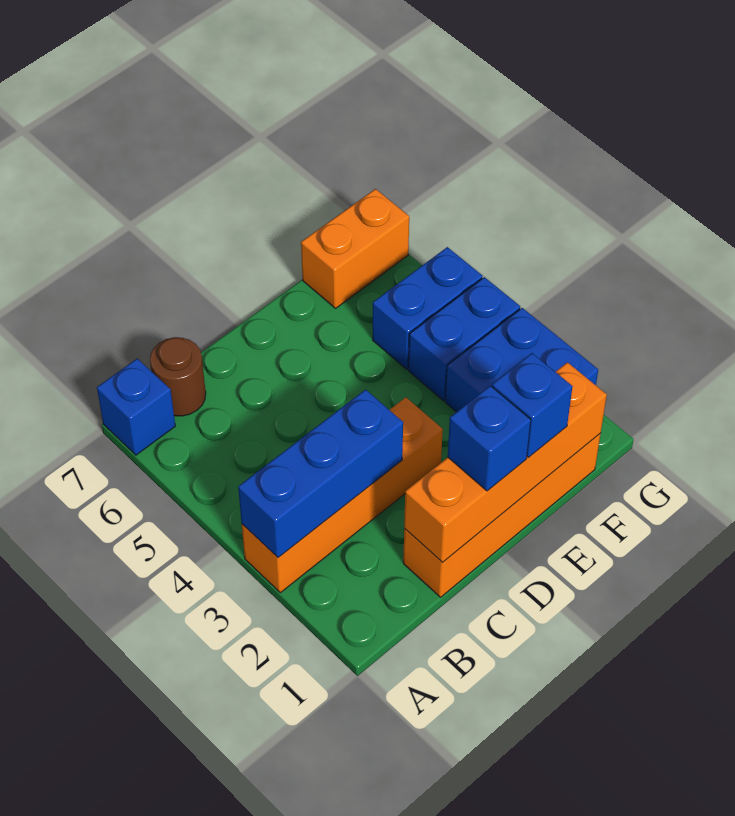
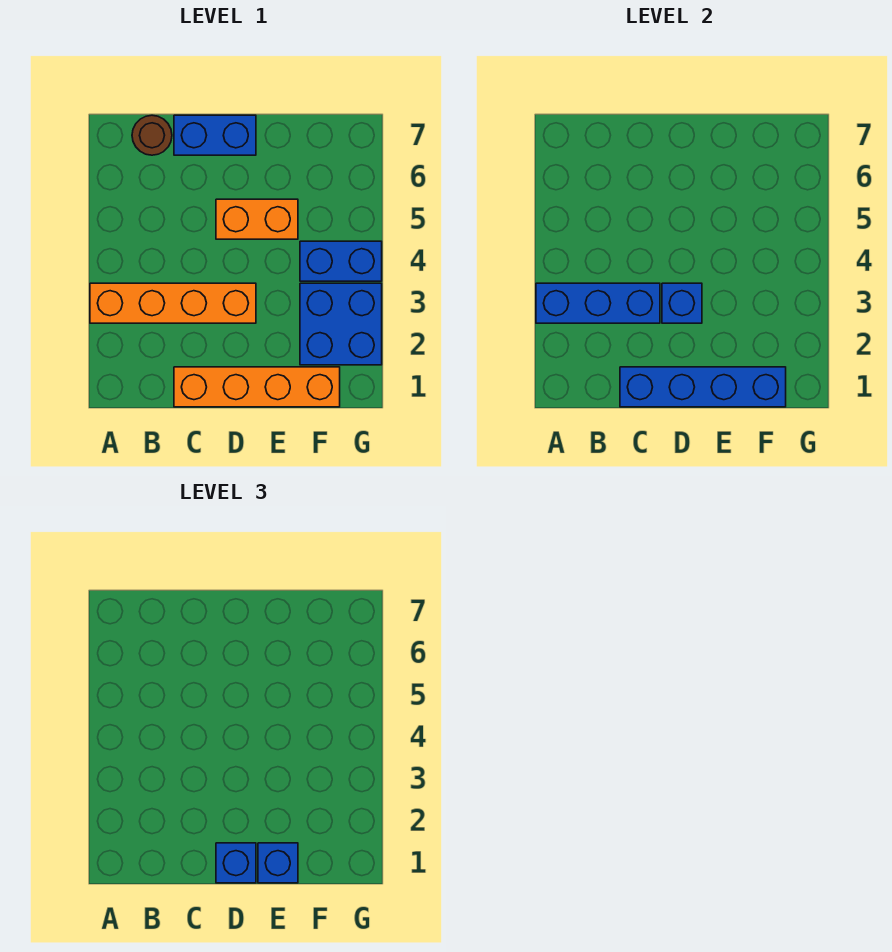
blue 1x1 brick [97,359,175,455] -> blue 1x1 brick moved to [662,283,702,323]
orange 1x4 brick [404,362,607,563] -> blue 1x4 brick [620,367,786,407]
blue 1x2 brick [373,247,483,369] -> blue 1x2 brick moved to [174,115,256,155]
orange 1x2 brick [301,189,409,308] -> orange 1x2 brick moved to [216,199,298,239]

